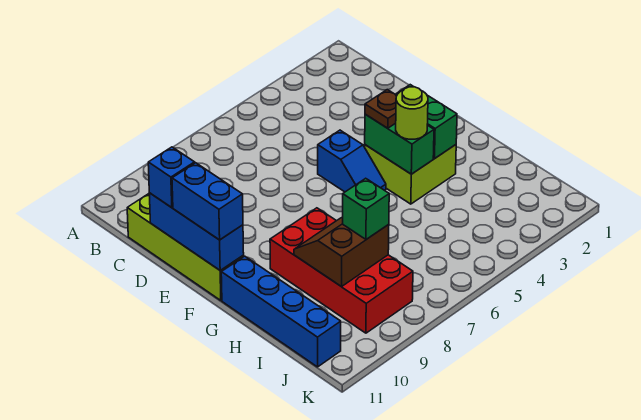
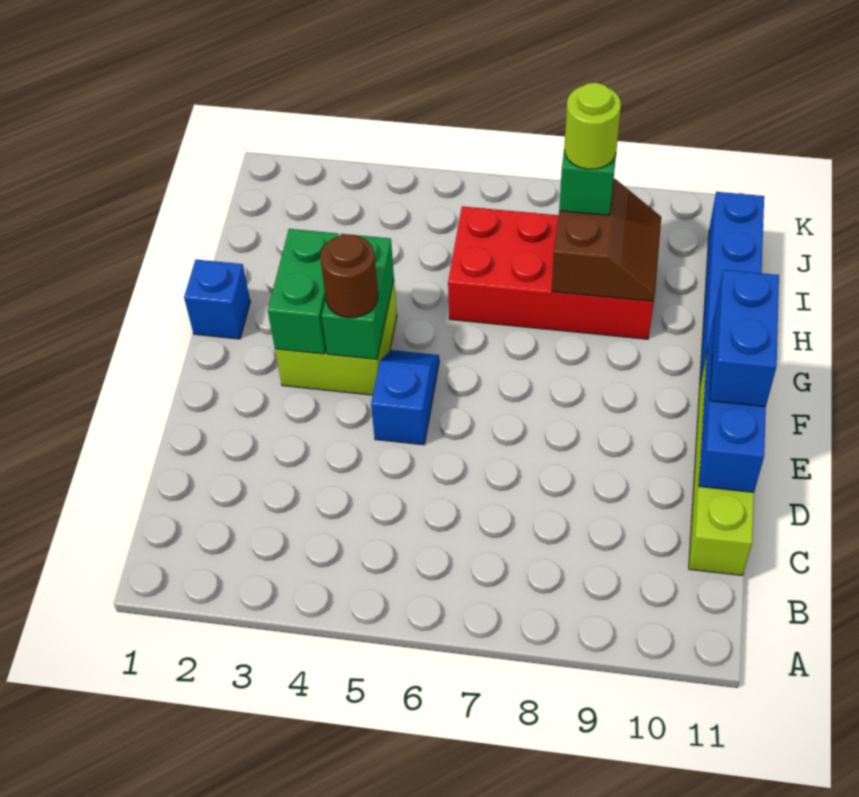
blue 1x1 brick [148,147,195,208] -> blue 1x1 brick moved to [184,260,250,339]
brown 1x1 plate [365,90,397,128] -> brown 1x1 round brick [321,234,378,318]
lime 1x1 round brick [396,87,428,139] -> lime 1x1 round brick moved to [564,83,621,169]
red 2x4 brick [270,208,413,333] -> red 2x4 brick turned to [448,206,654,339]
brown 2x2 slope [294,217,389,287] -> brown 2x2 slope turned to [552,179,661,302]

